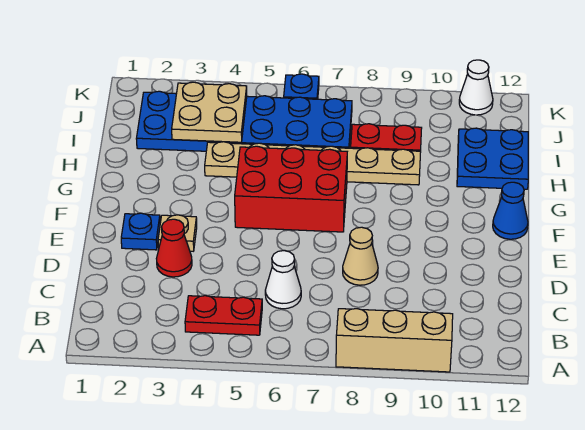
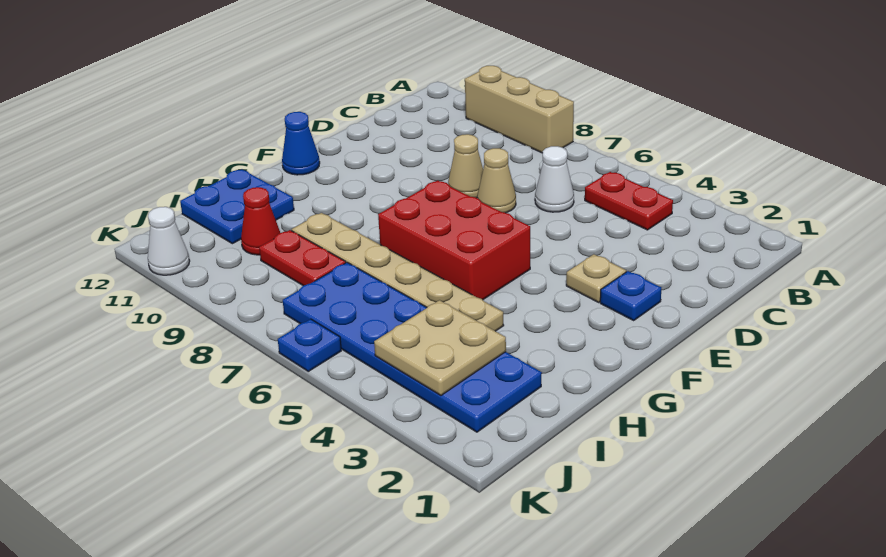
red 1x1 cone [156,219,192,277] -> red 1x1 cone moved to [241,187,280,255]
none -> tan 1x1 cone [477,148,516,213]

